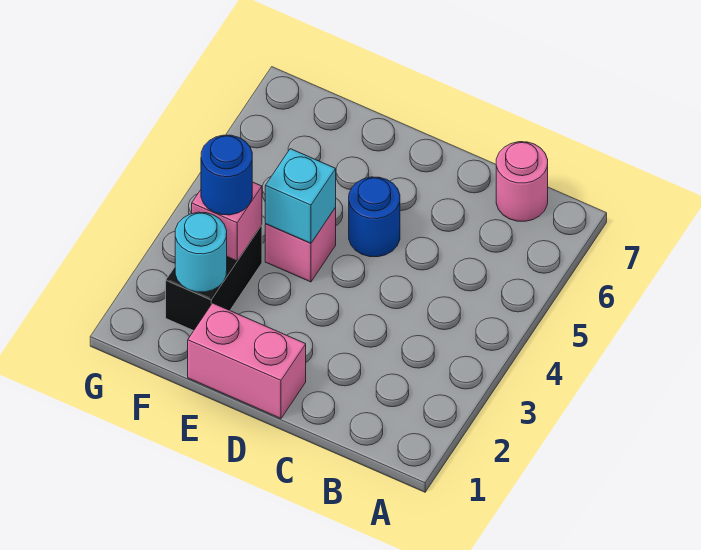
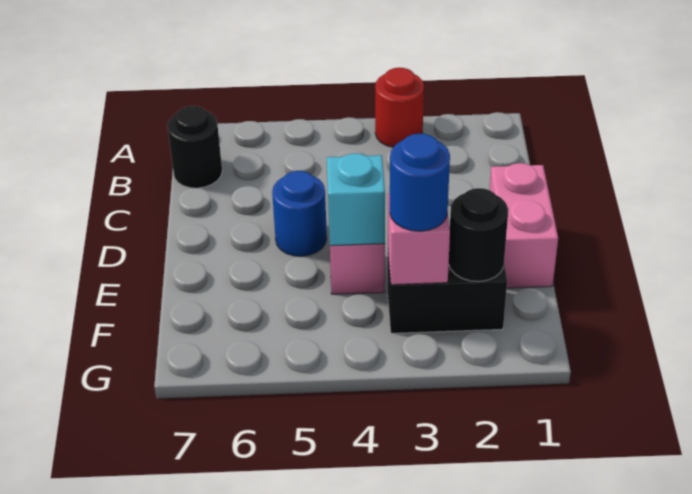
none -> red 1x1 round brick [375,68,424,147]
pink 1x1 round brick [496,142,548,221] -> black 1x1 round brick [167,106,222,188]
cyan 1x1 round brick [175,212,227,292] -> black 1x1 round brick [449,188,508,282]

